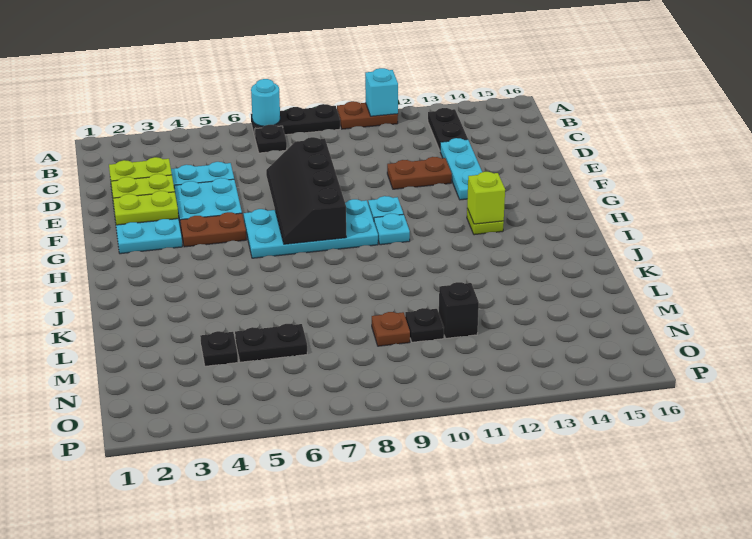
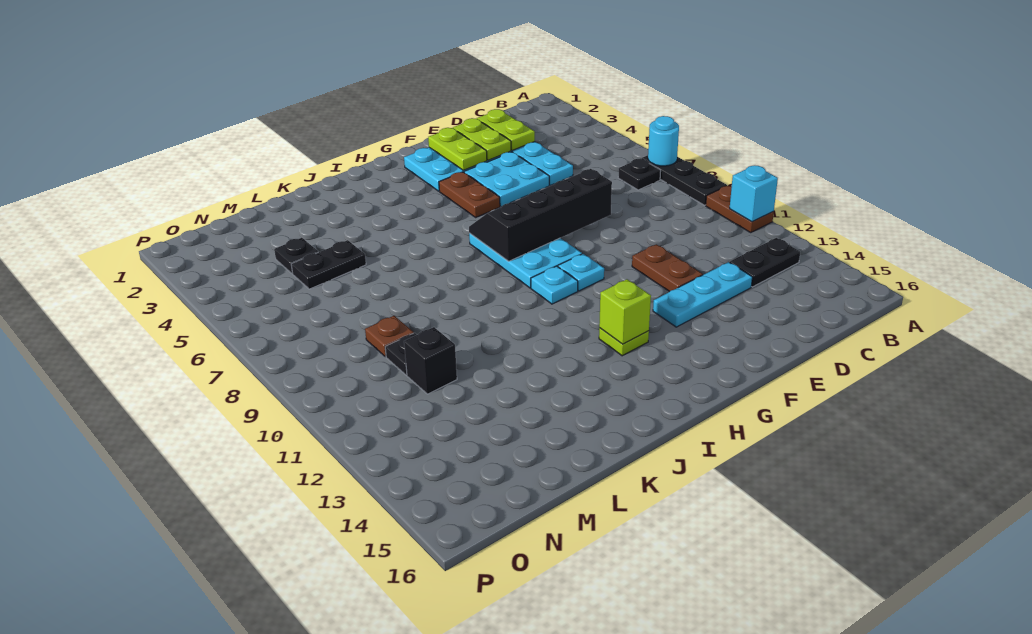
cyan 2x4 plate [244,199,378,258] -> cyan 2x3 plate [469,233,582,288]
black 1x2 plate [235,324,307,362] -> black 1x2 plate turned to [291,240,366,289]

